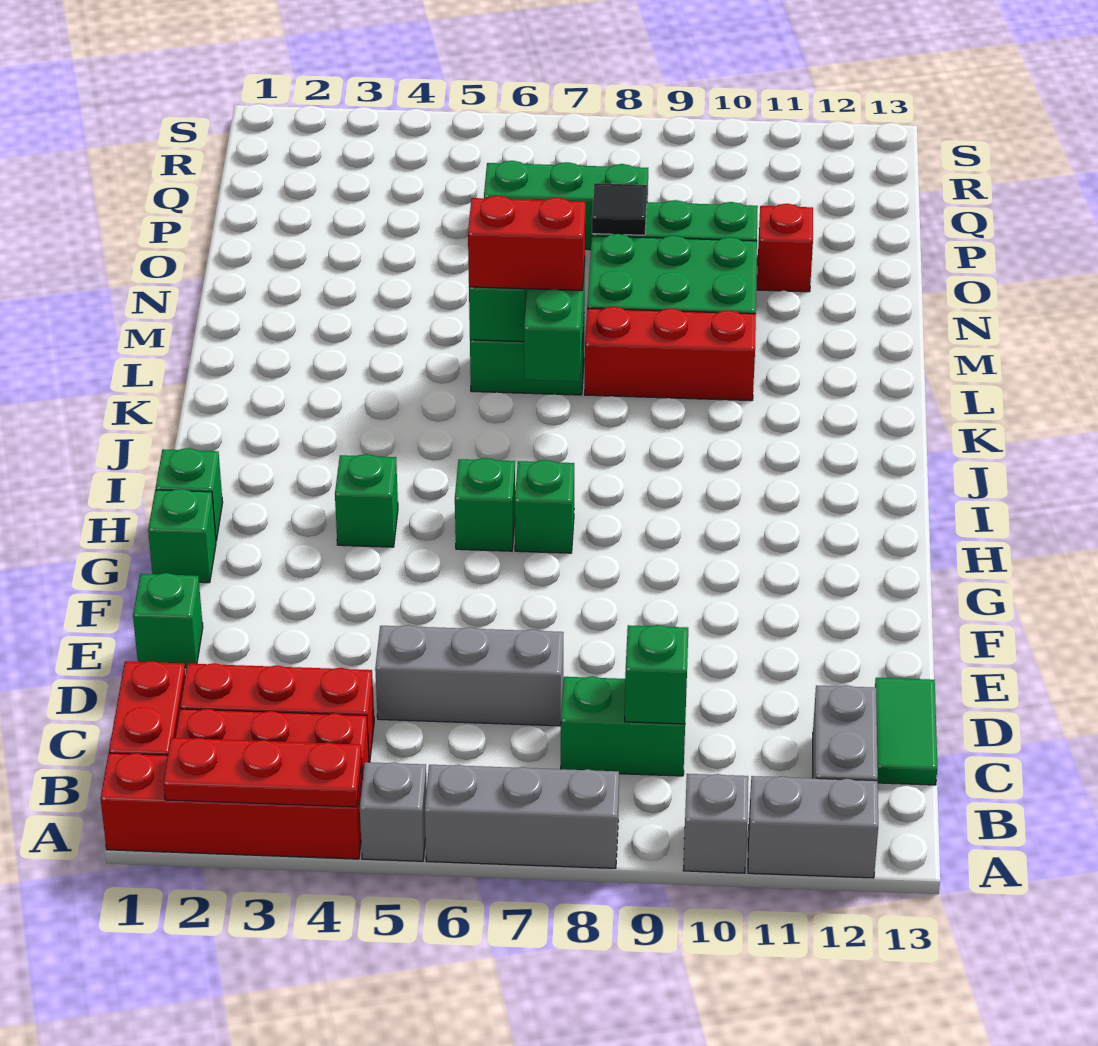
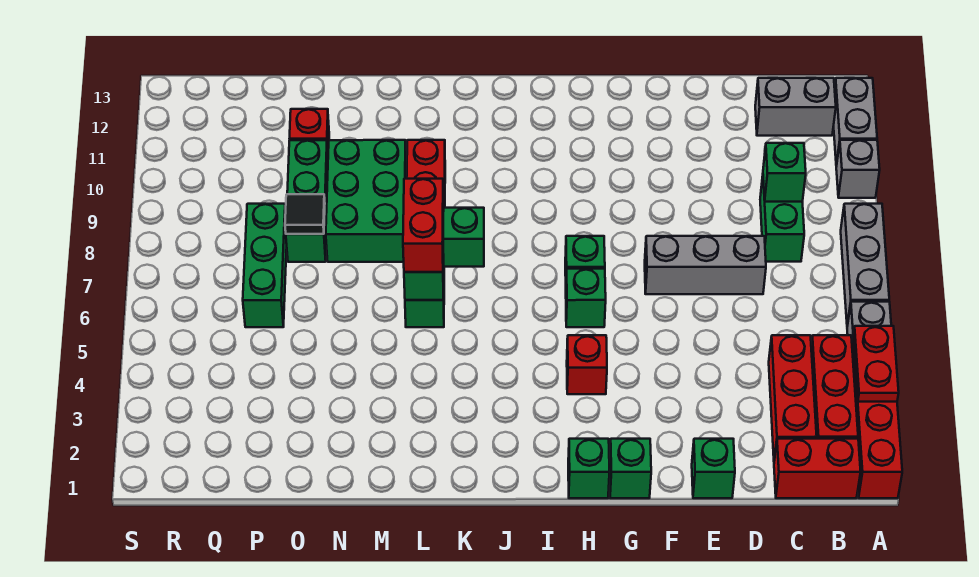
red 1x3 plate [163,738,362,807] -> red 1x2 plate [853,326,899,402]
green 1x2 tile [875,678,937,785] -> none
grey 1x3 brick [375,625,564,726] -> grey 1x3 brick turned to [645,236,766,294]
green 1x1 brick [335,454,398,547] -> red 1x1 brick [567,335,607,394]

